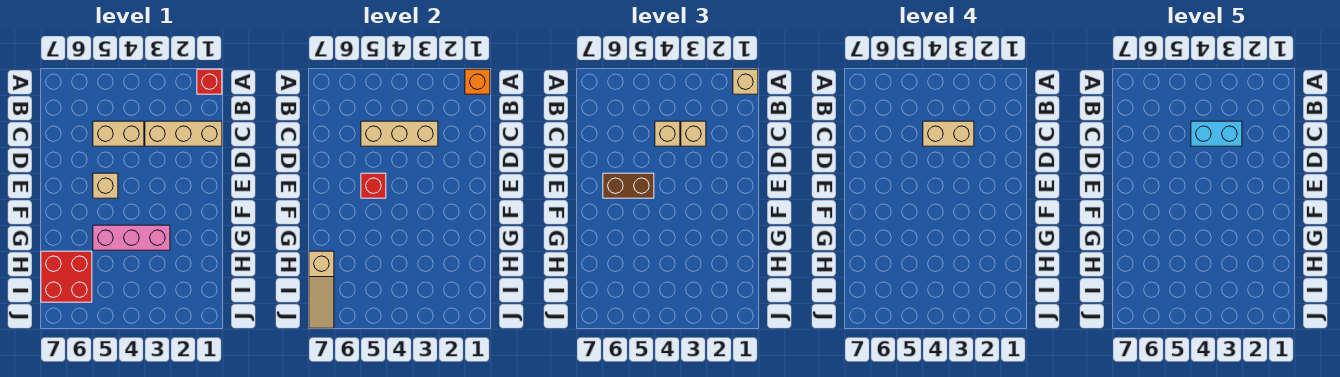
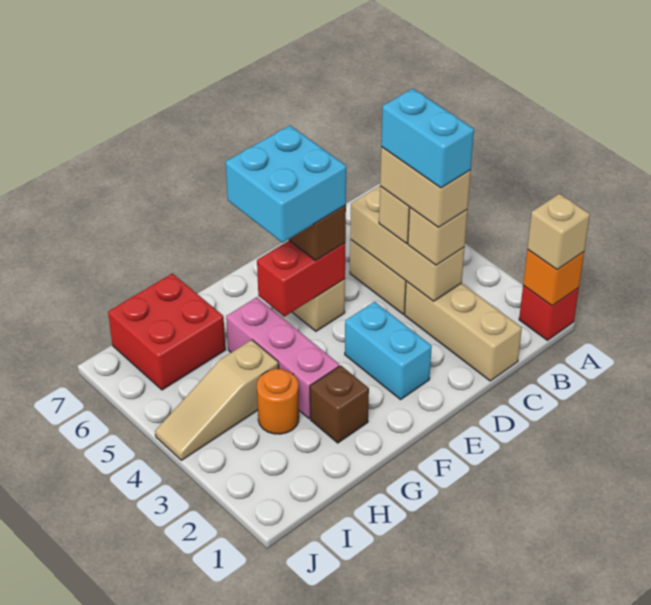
none -> cyan 1x2 brick [345,302,432,400]
red 1x1 brick [361,173,386,198] -> red 1x2 brick [257,241,345,317]
none -> cyan 2x2 brick [226,126,346,243]
none -> brown 1x1 brick [310,366,369,443]
none -> orange 1x1 round brick [257,369,299,434]
tan 1x3 slope [309,251,334,328] -> tan 1x3 slope moved to [155,340,279,460]

